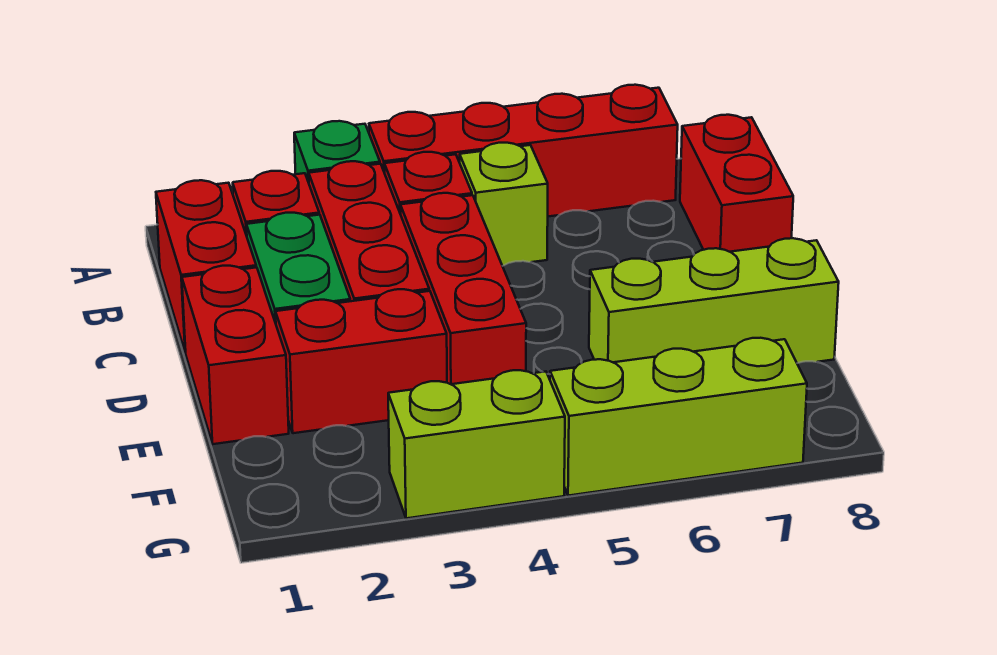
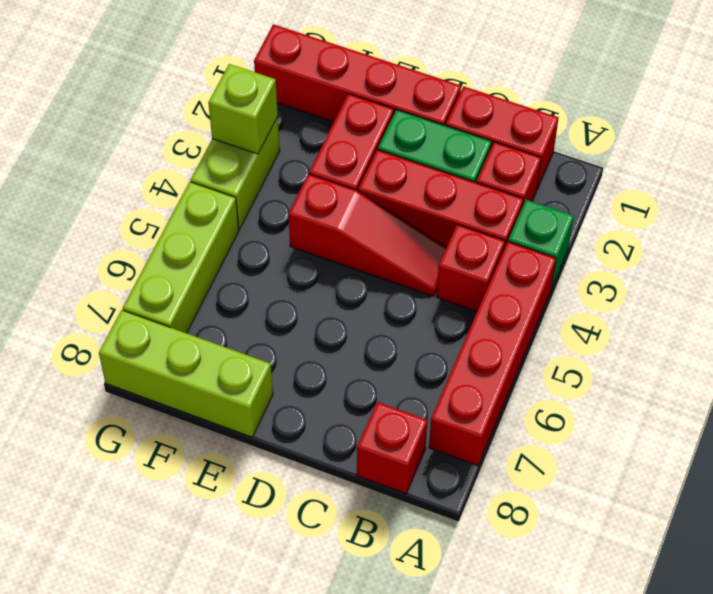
lime 1x1 brick [460,143,548,266] -> lime 1x1 brick moved to [208,64,278,154]
red 1x2 brick [680,115,793,252] -> red 1x1 brick [357,402,427,494]
red 1x3 brick [400,193,526,384] -> red 1x3 slope [288,174,447,296]
red 1x2 brick [182,266,289,444] -> red 1x4 brick [254,24,461,126]
lime 1x3 brick [589,238,839,363] -> lime 1x3 brick turned to [99,310,273,437]

